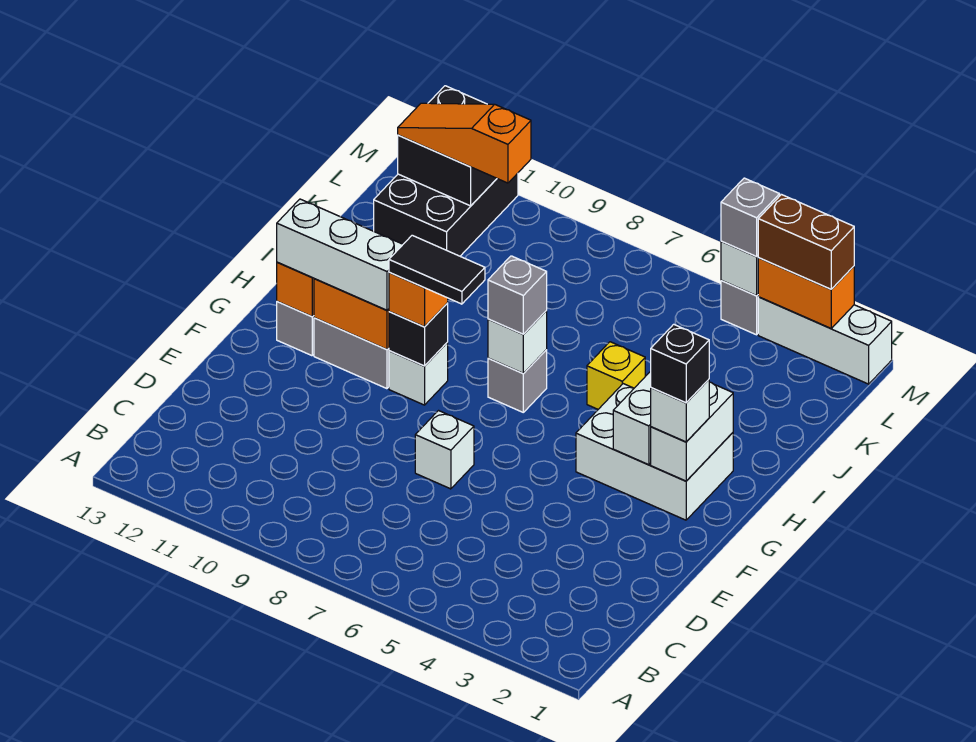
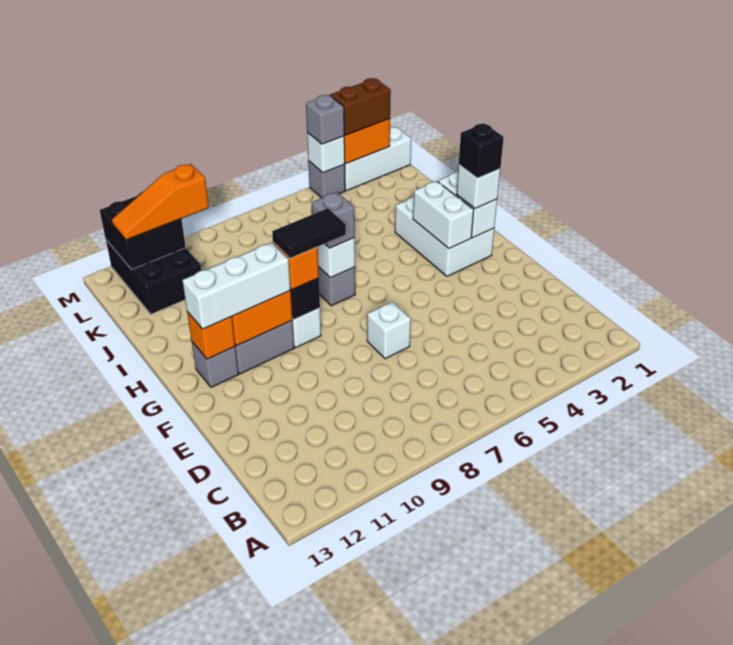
white 2x3 brick [576,384,733,520] -> white 2x3 brick turned to [395,197,494,276]
yellow 1x1 brick [587,342,645,409] -> none

